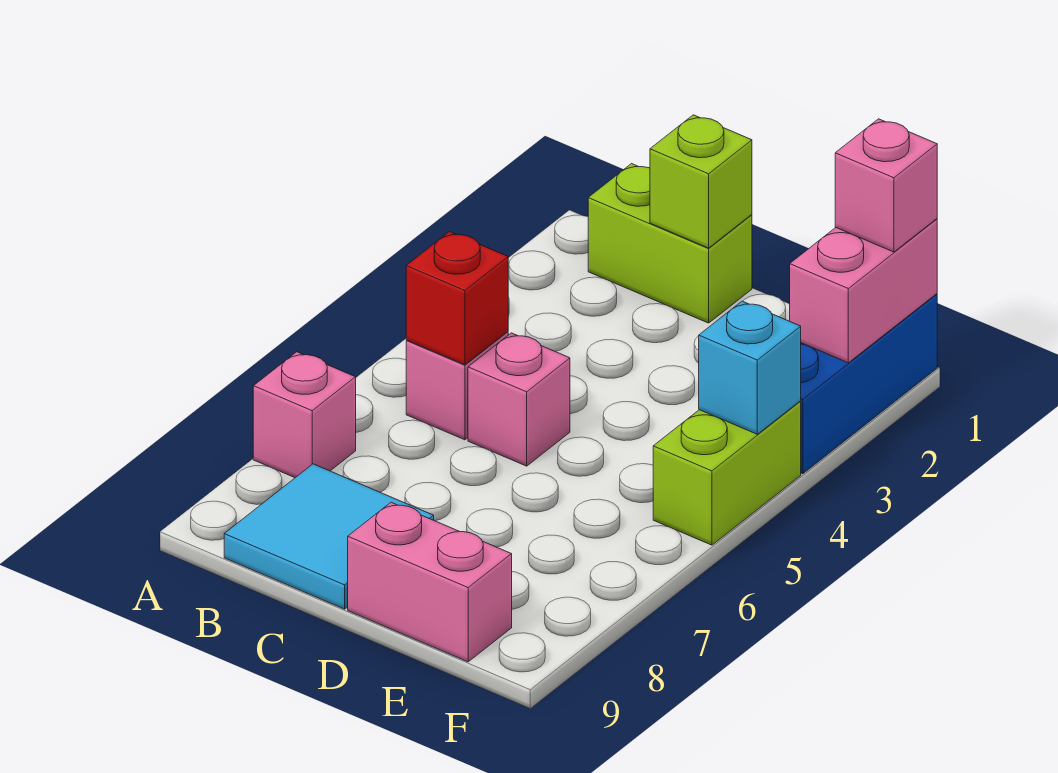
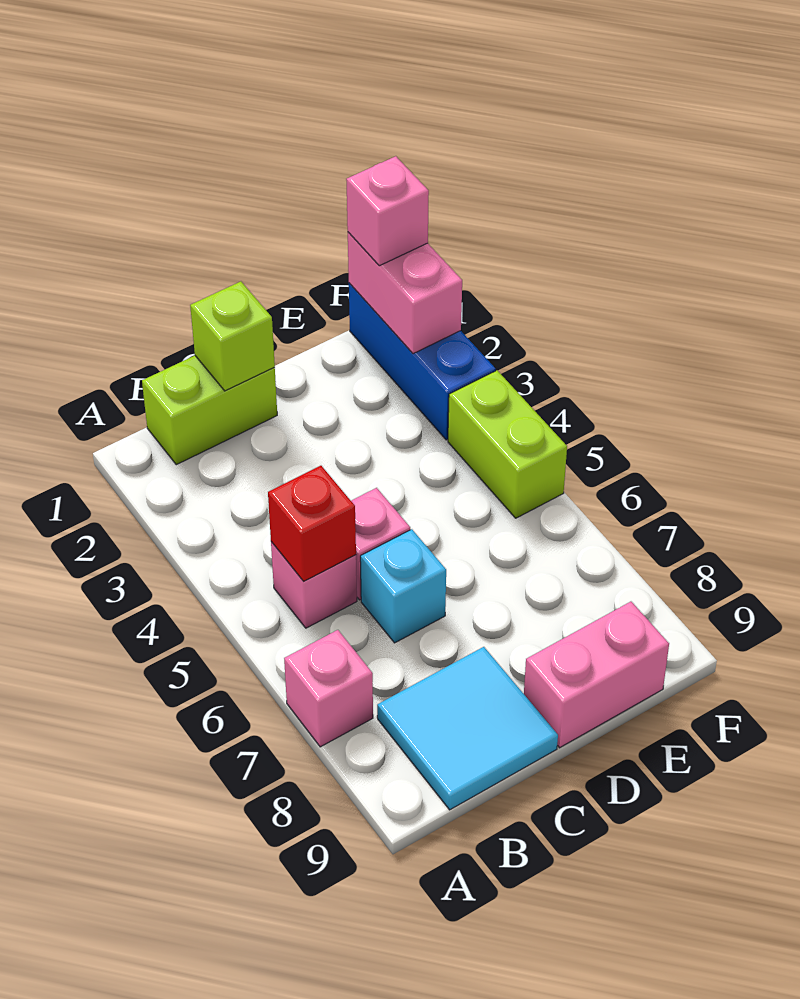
cyan 1x1 brick [699,301,801,434] -> cyan 1x1 brick moved to [360,529,446,643]

